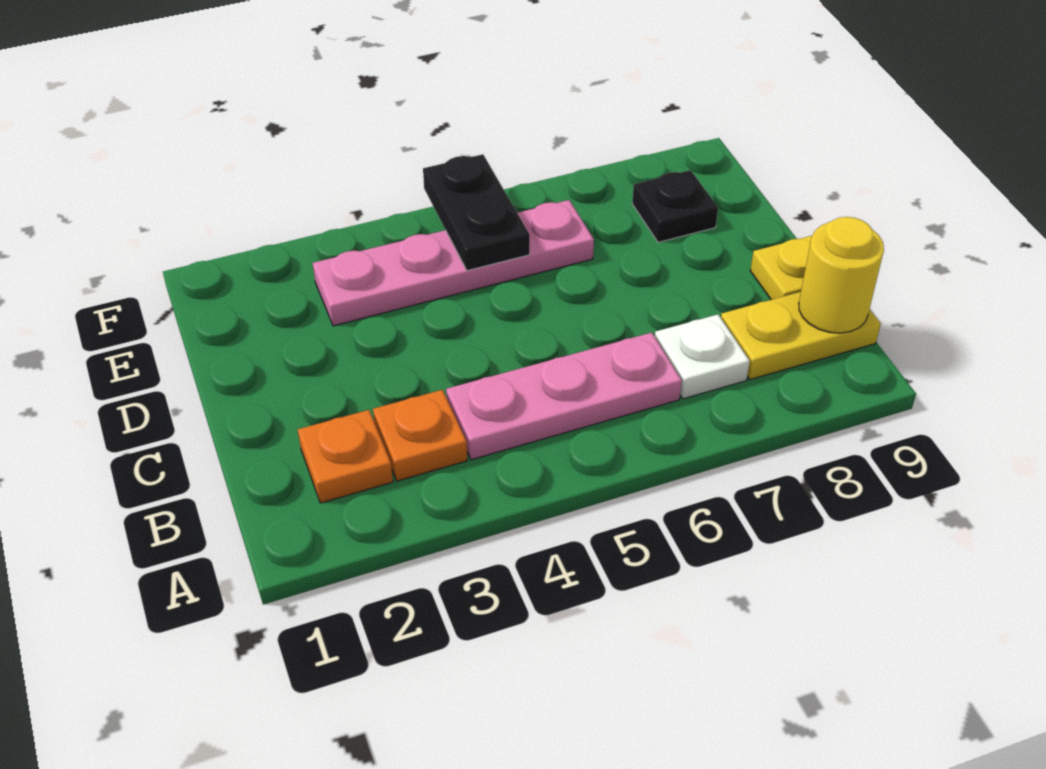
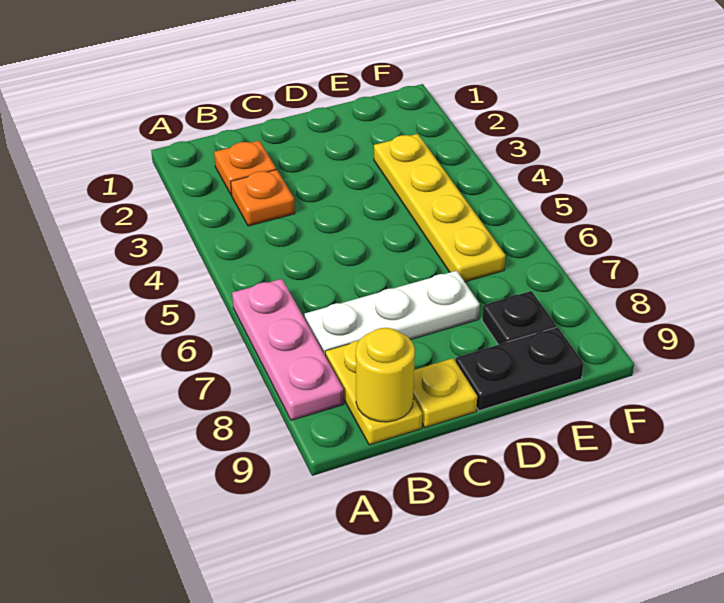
pink 1x3 plate [446,333,682,460] -> pink 1x3 plate moved to [232,279,344,420]
white 1x1 plate [655,314,750,399] -> white 1x3 plate [305,271,480,355]
pink 1x4 plate [313,200,594,326] -> yellow 1x4 plate [374,134,505,282]
black 1x2 plate [423,154,530,271] -> black 1x2 plate moved to [456,327,584,411]

